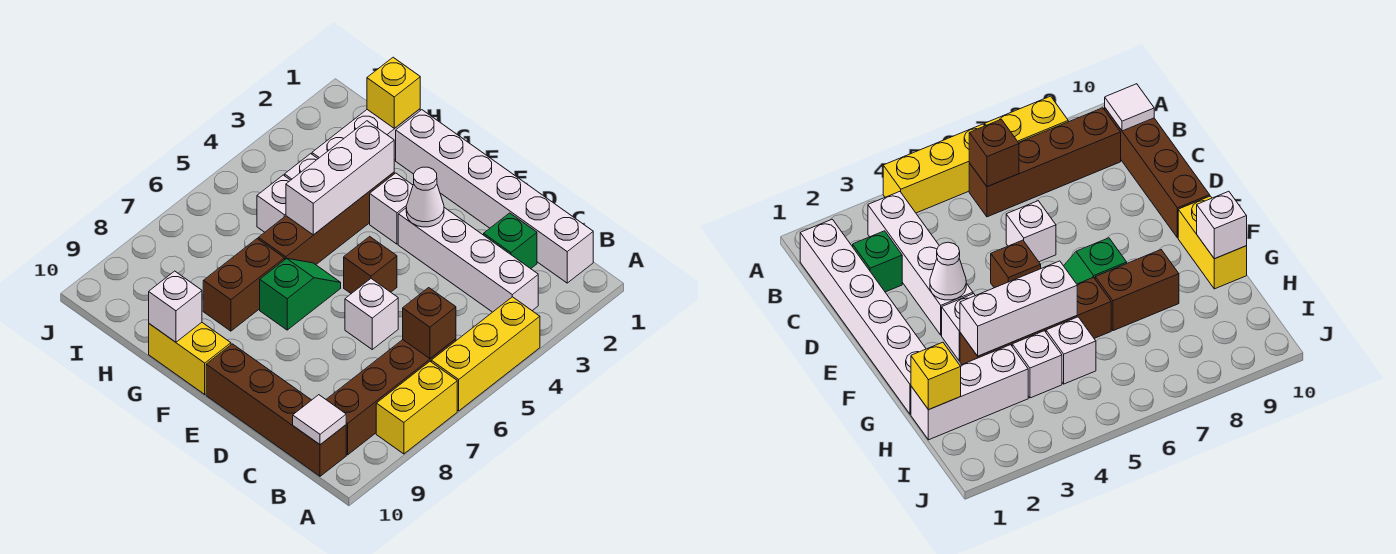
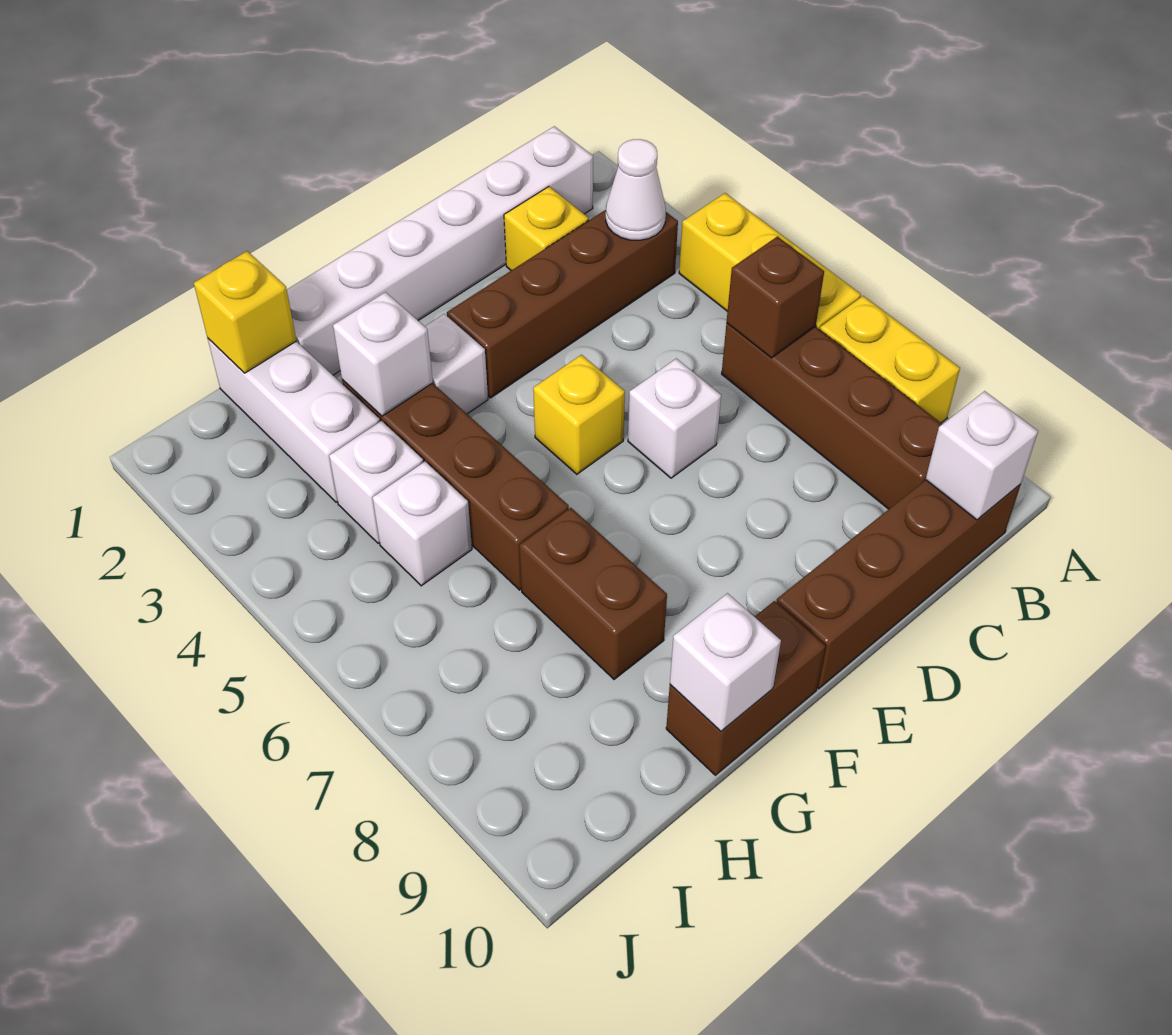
white 1x4 brick [398,208,538,312] -> brown 1x4 brick [447,210,678,398]
white 1x1 tile [293,395,346,445] -> white 1x1 brick [926,391,1038,520]
green 1x1 brick [484,213,537,269] -> yellow 1x1 brick [504,187,589,270]
white 1x1 cone [406,167,444,227] -> white 1x1 cone moved to [606,139,666,240]
brown 1x1 brick [344,236,397,294] -> yellow 1x1 brick [533,355,625,474]
green 1x2 slope [260,258,341,330] -> none
yellow 1x2 brick [149,323,231,394] -> brown 1x2 brick [666,601,826,775]
white 1x3 brick [286,121,394,235] -> white 1x1 brick [333,292,433,416]

